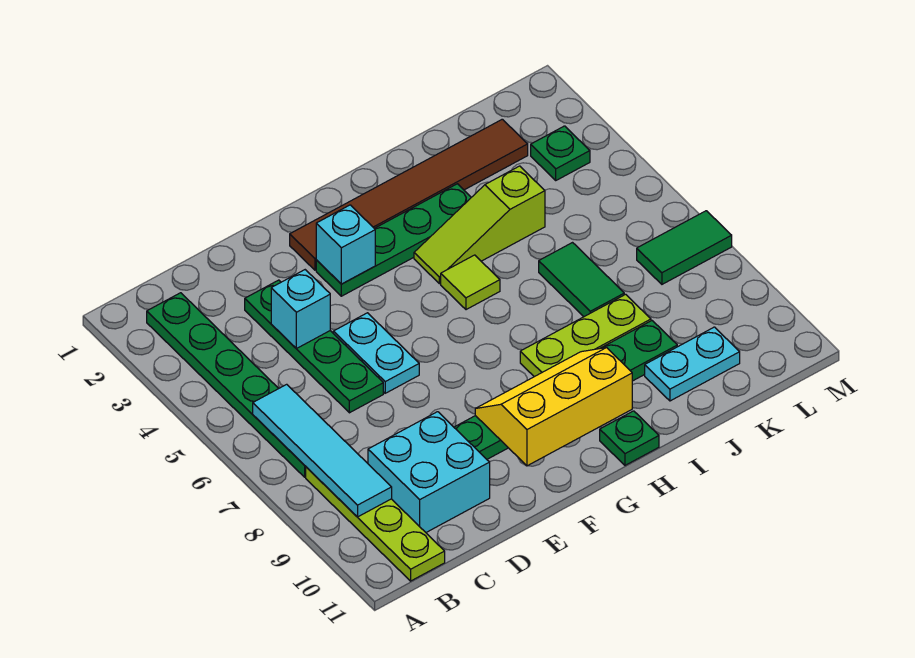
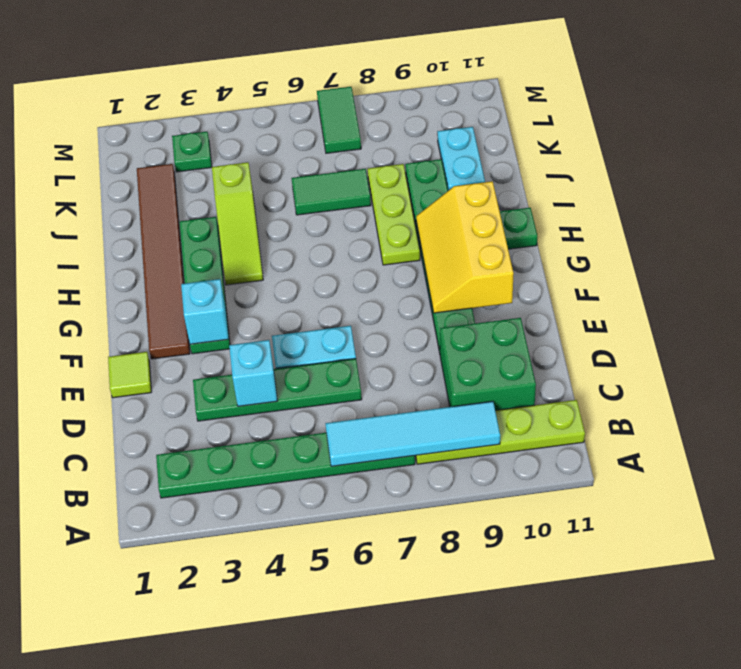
cyan 2x2 brick [368,412,490,532] -> green 2x2 brick [440,318,536,410]
lime 1x1 tile [441,255,500,310] -> lime 1x1 tile moved to [108,352,151,398]

